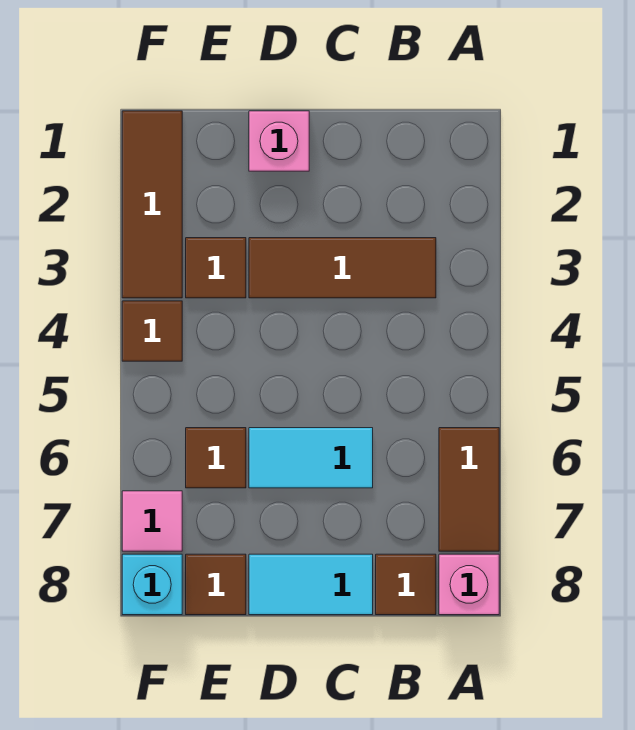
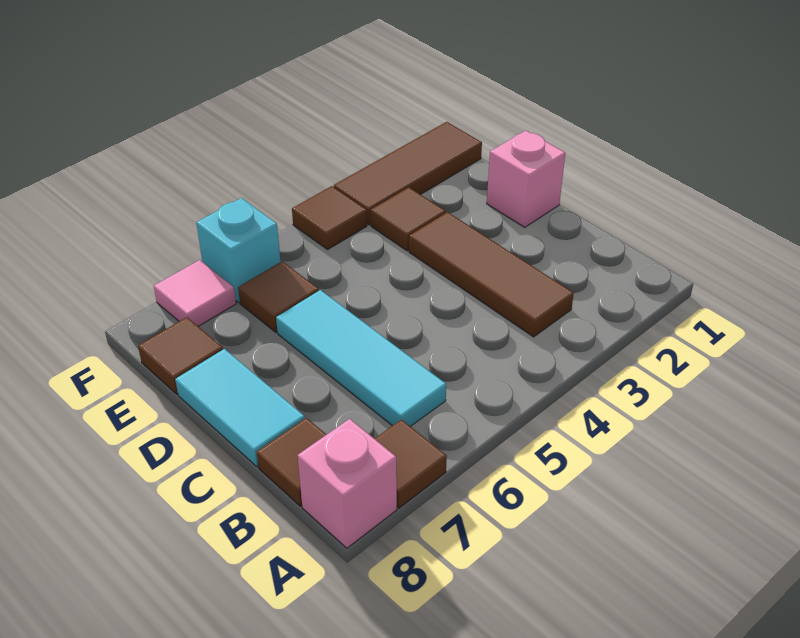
brown 1x2 tile [439,428,499,551] -> brown 1x1 tile [375,420,447,508]
cyan 1x2 tile [249,428,373,488] -> cyan 1x3 tile [276,290,446,426]
cyan 1x1 brick [122,554,182,615] -> cyan 1x1 brick moved to [196,198,281,302]

